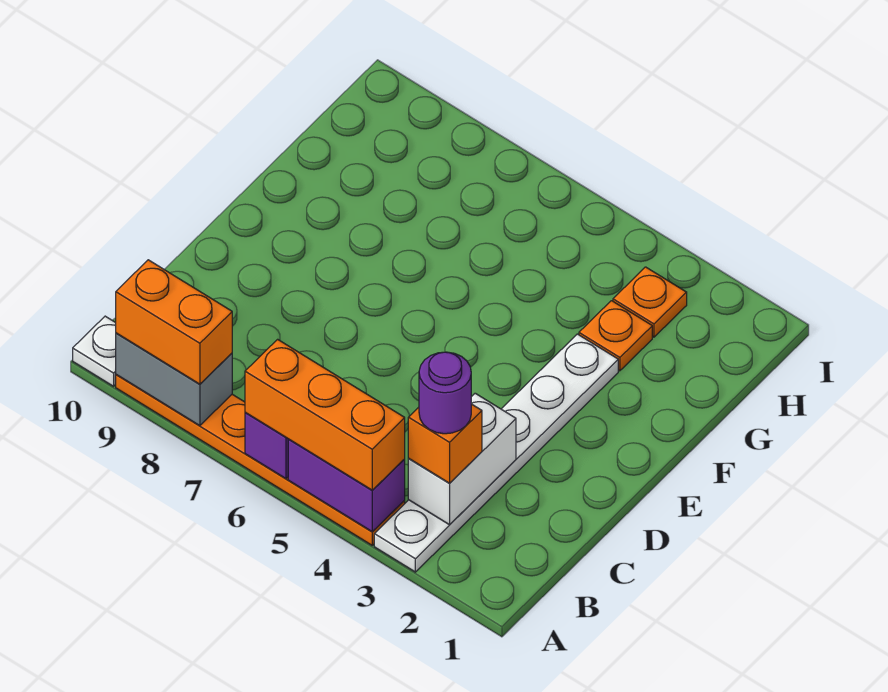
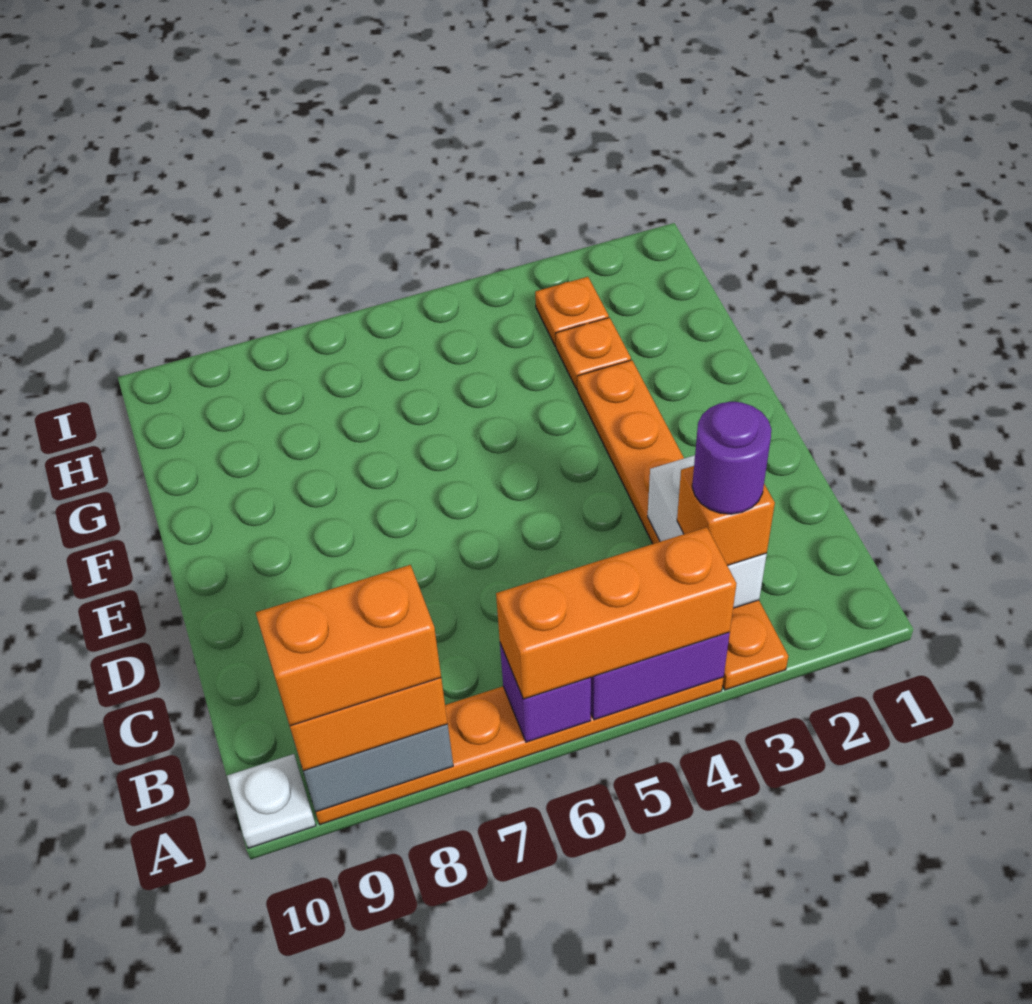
white 1x6 plate [374,334,618,572] -> orange 1x6 plate [577,360,788,690]
none -> orange 1x2 brick [256,565,441,726]

